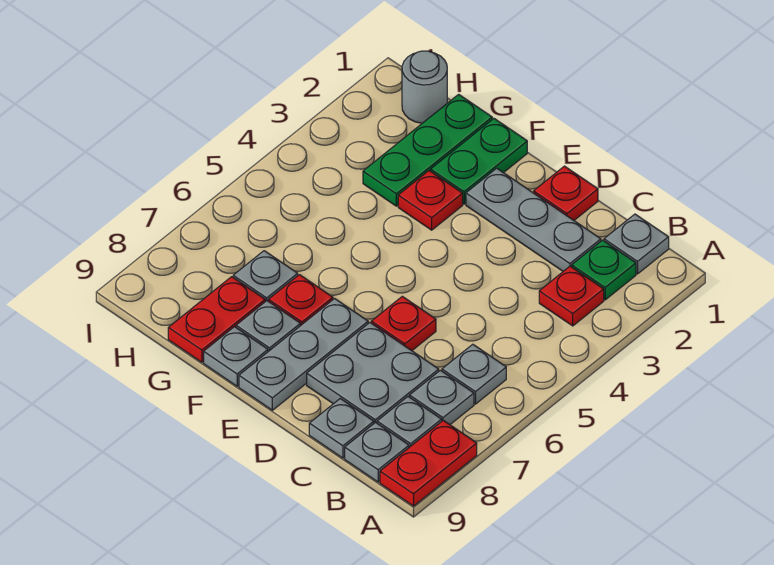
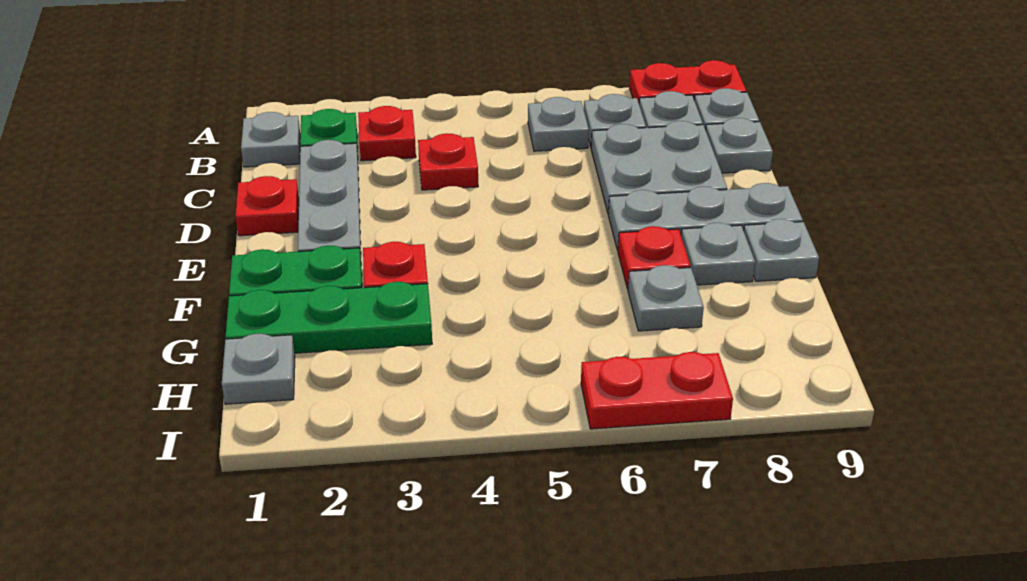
red 1x1 plate [371,296,436,351] -> red 1x1 plate moved to [418,133,478,190]
red 1x2 plate [168,277,265,362] -> red 1x2 plate moved to [581,352,733,429]
grey 1x1 round brick [402,51,447,123] -> grey 1x1 plate [222,334,295,404]

